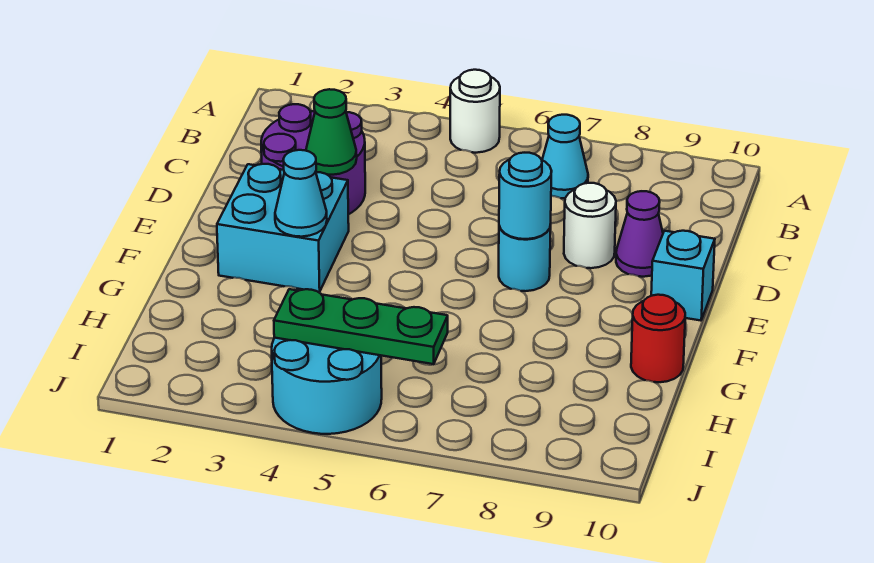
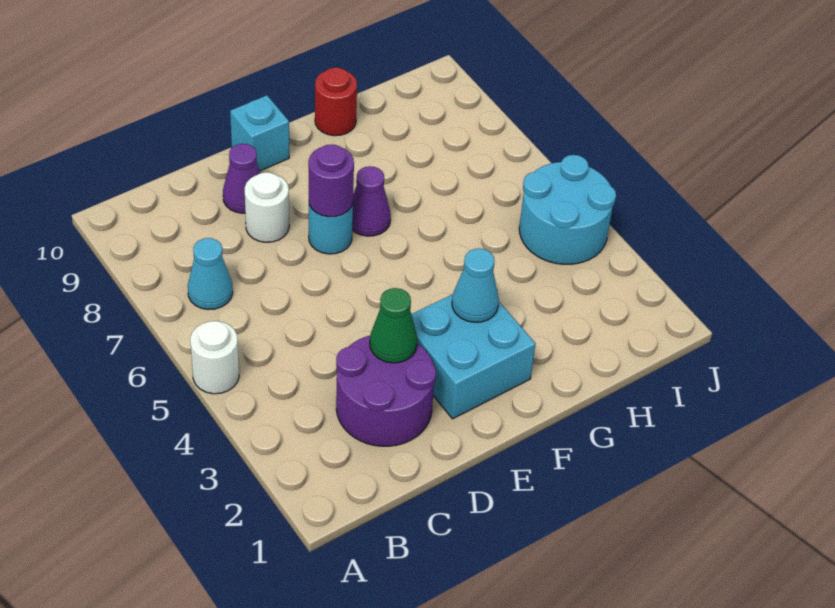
cyan 1x1 round brick [499,153,552,239] -> purple 1x1 round brick [309,144,354,217]
none -> purple 1x1 cone [352,166,391,236]
green 1x3 plate [274,289,448,364] -> none

